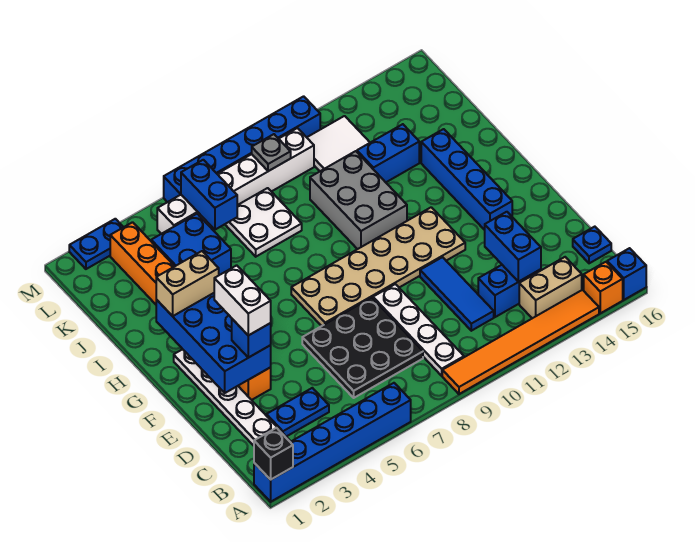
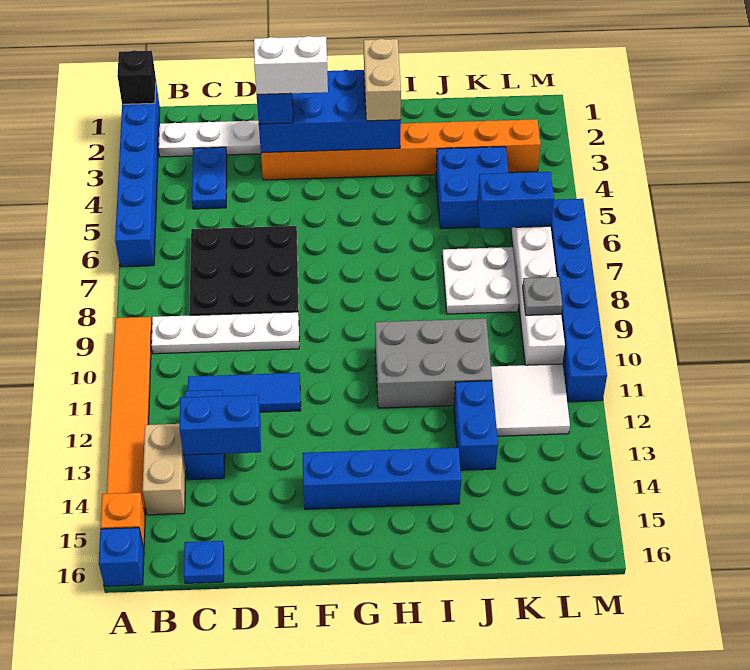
tan 2x6 plate [291,207,465,326] -> none
blue 1x2 plate [69,219,123,269] -> none

